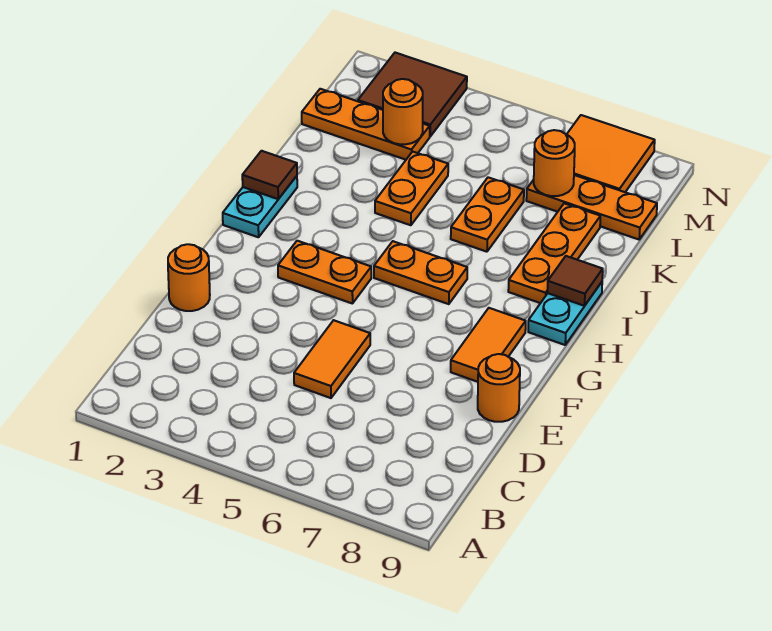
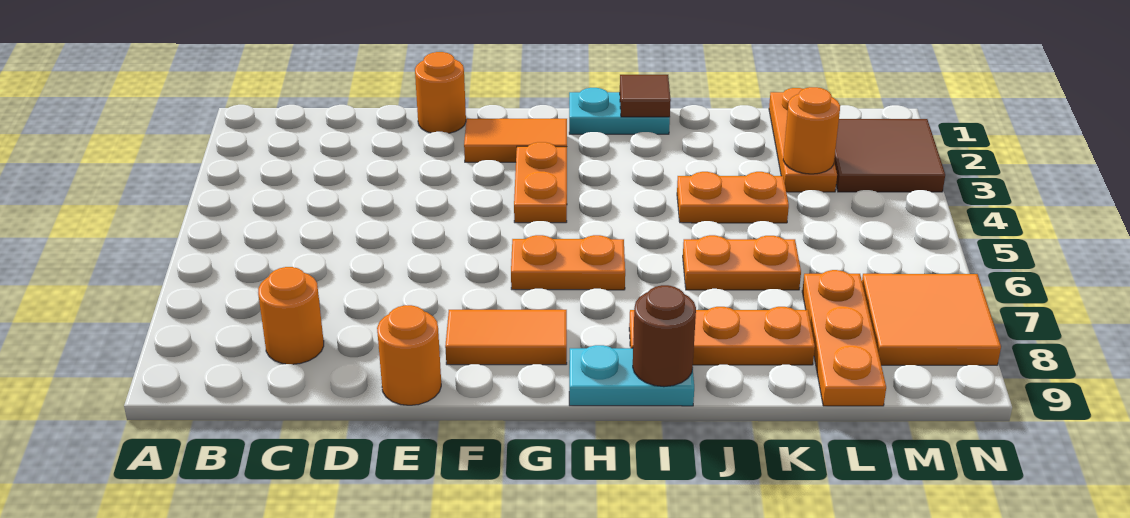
orange 1x2 tile [294,320,370,398] -> orange 1x2 tile moved to [464,119,567,162]
orange 1x2 plate [374,241,467,304] -> orange 1x2 plate turned to [511,235,625,290]
brown 1x1 tile [547,256,603,306] -> brown 1x1 round brick [633,285,696,387]
orange 1x1 round brick [534,130,575,196] -> orange 1x1 round brick moved to [258,267,324,364]

